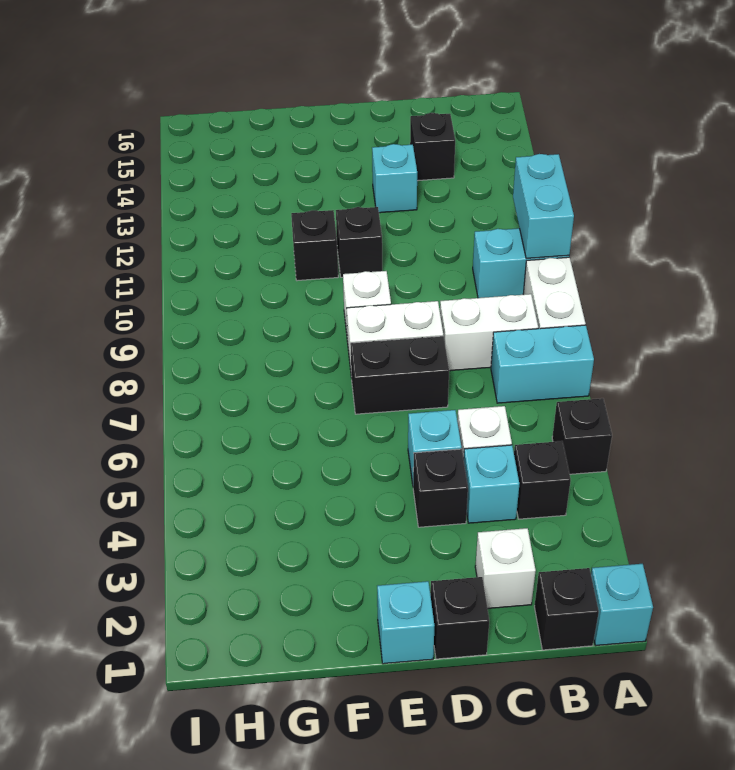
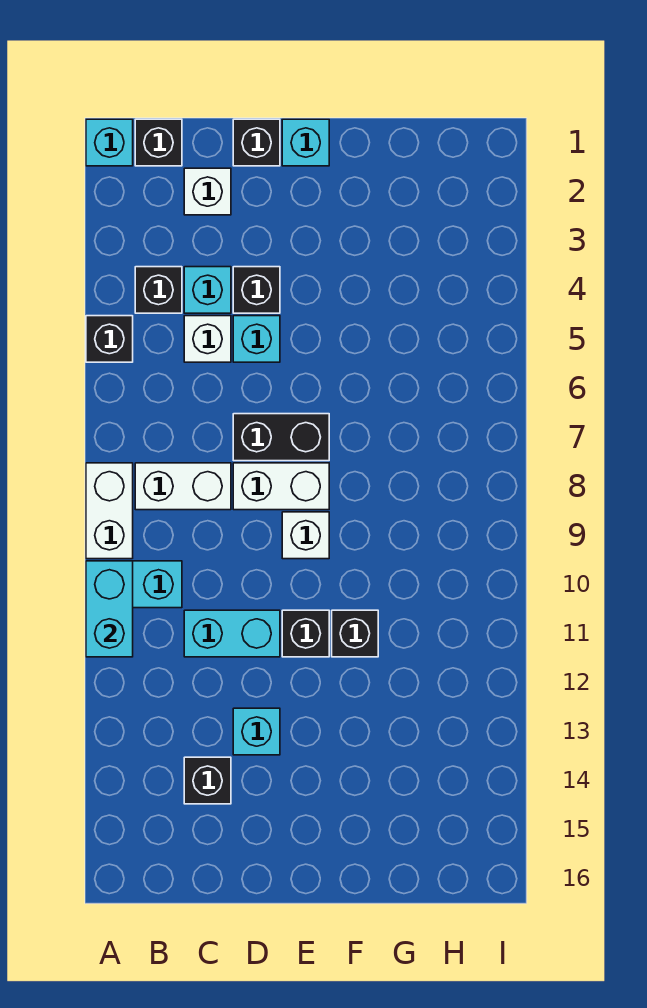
cyan 1x2 brick [491,325,594,403] -> cyan 1x2 brick moved to [184,610,280,657]

